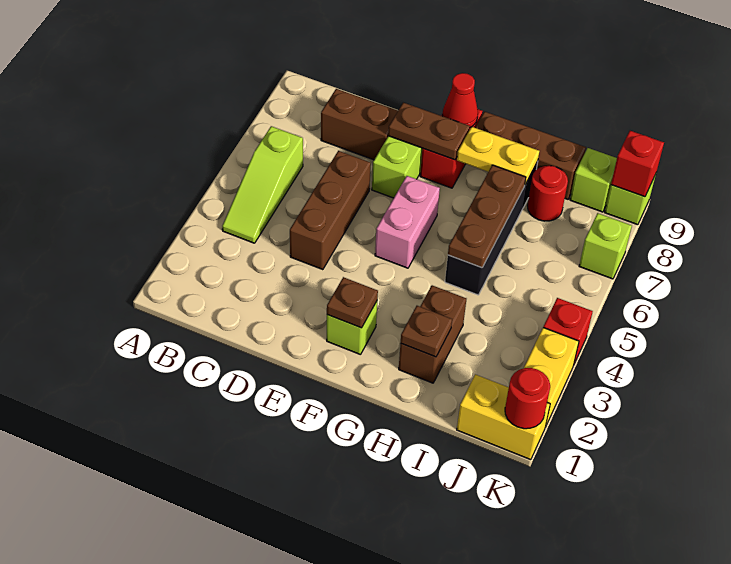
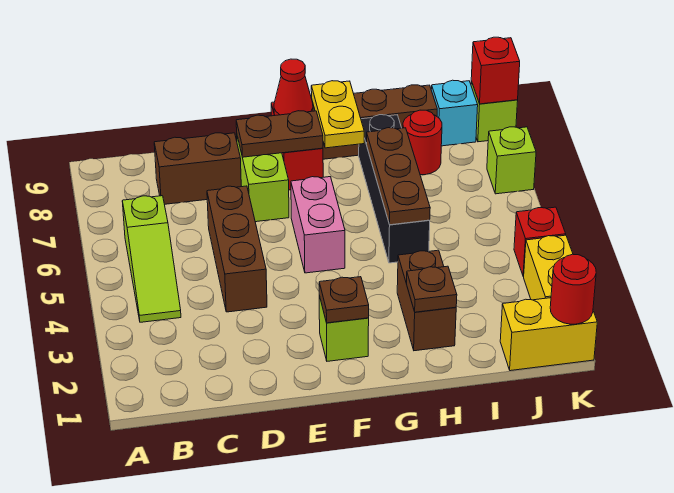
yellow 1x2 plate [457,127,539,184] -> yellow 1x2 plate turned to [311,81,364,148]
lime 1x1 brick [570,148,617,212] -> cyan 1x1 brick [431,80,478,146]

